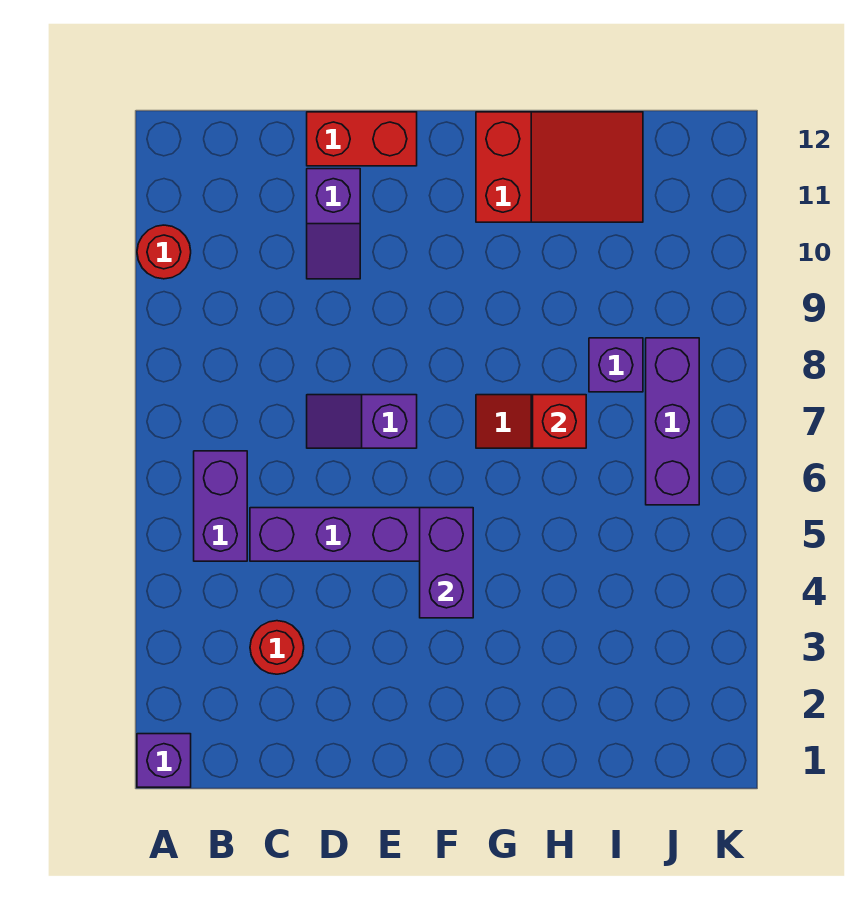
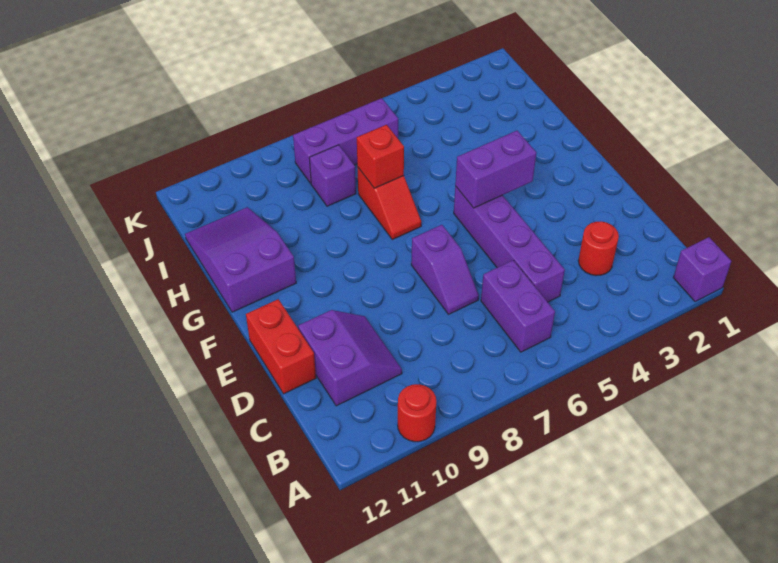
purple 1x2 brick [194,451,247,561] -> purple 1x2 brick turned to [481,260,555,352]
purple 1x2 slope [307,169,360,279] -> purple 2x2 slope [298,310,402,406]
red 2x3 slope [476,112,643,222] -> purple 2x3 slope [185,207,296,312]

